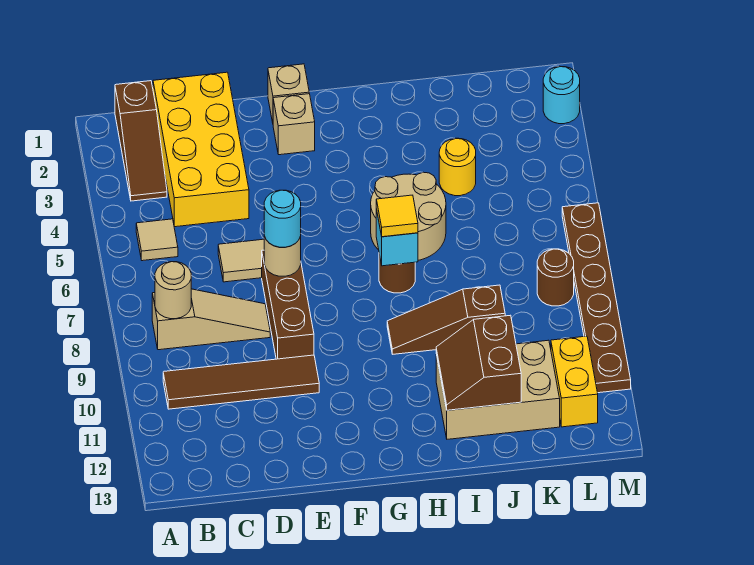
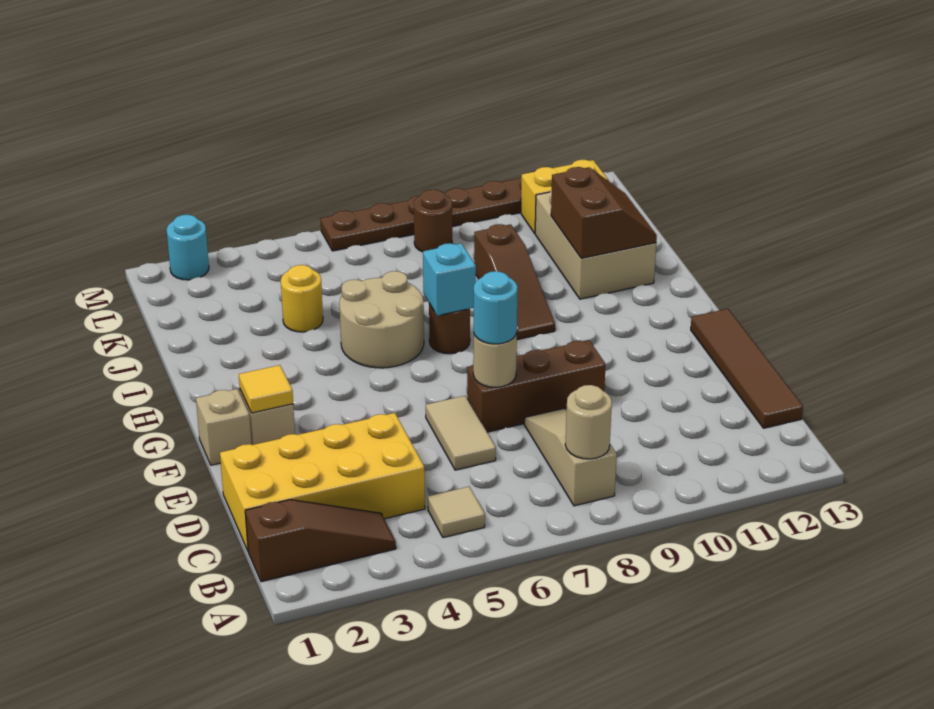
brown 1x4 tile [163,355,319,409] -> brown 1x4 tile moved to [691,309,803,428]
yellow 1x1 tile [376,195,418,237] -> yellow 1x1 tile moved to [239,365,293,413]
brown 2x2 slope [436,315,521,410] -> brown 2x2 slope turned to [551,167,657,258]

